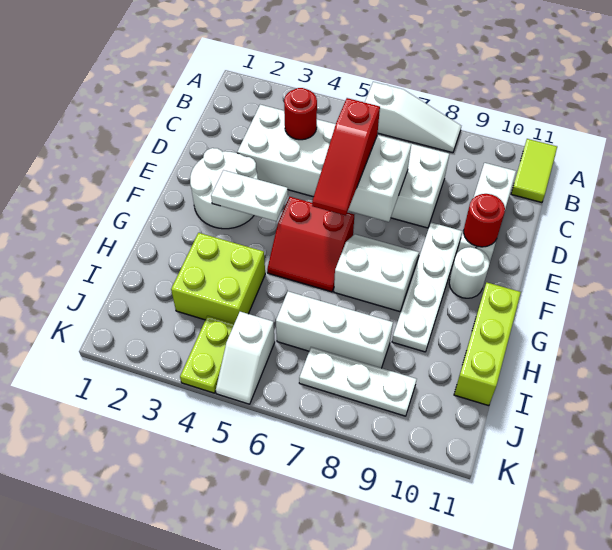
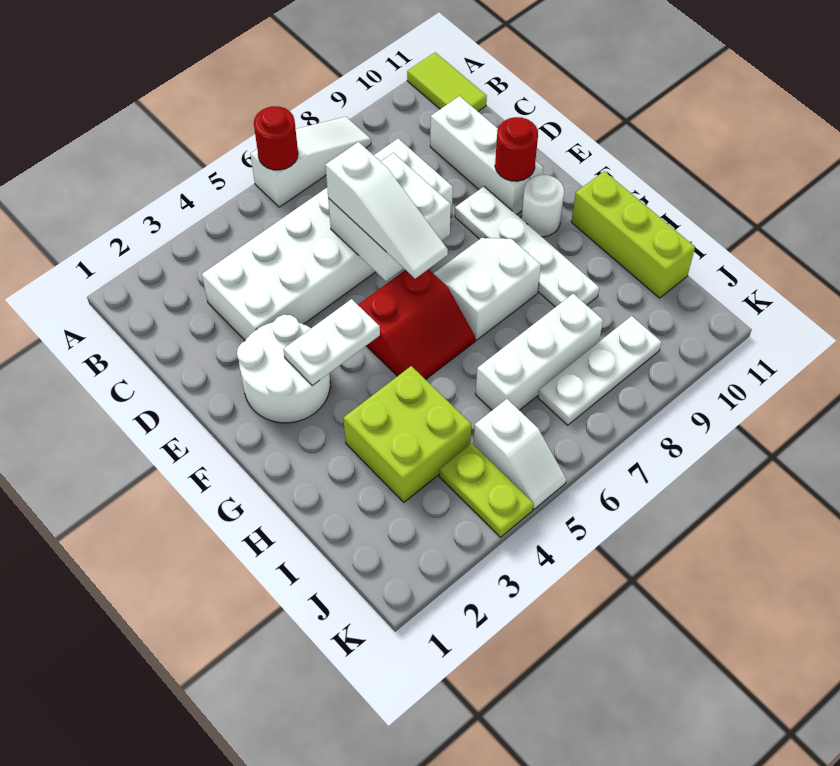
red 1x1 round brick [284,88,317,140] -> red 1x1 round brick moved to [254,106,298,170]
red 1x3 slope [312,98,380,216] -> white 1x3 slope [325,142,448,278]

